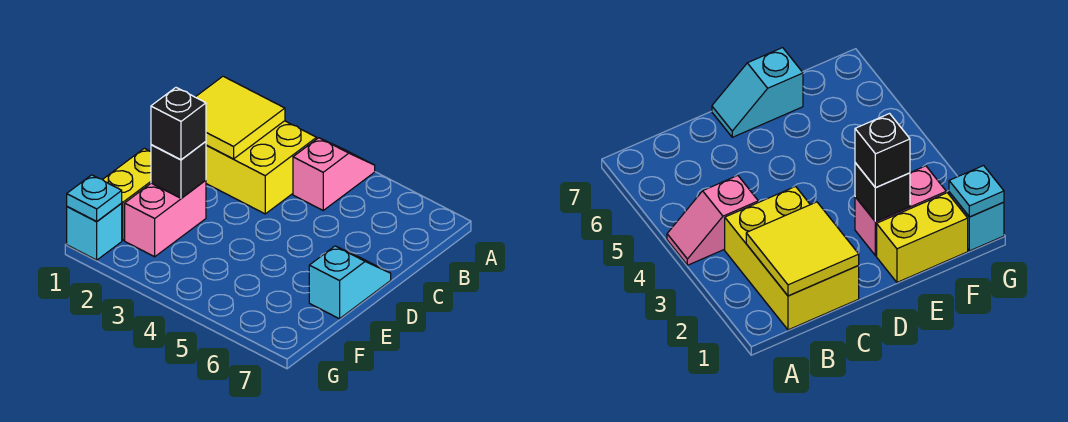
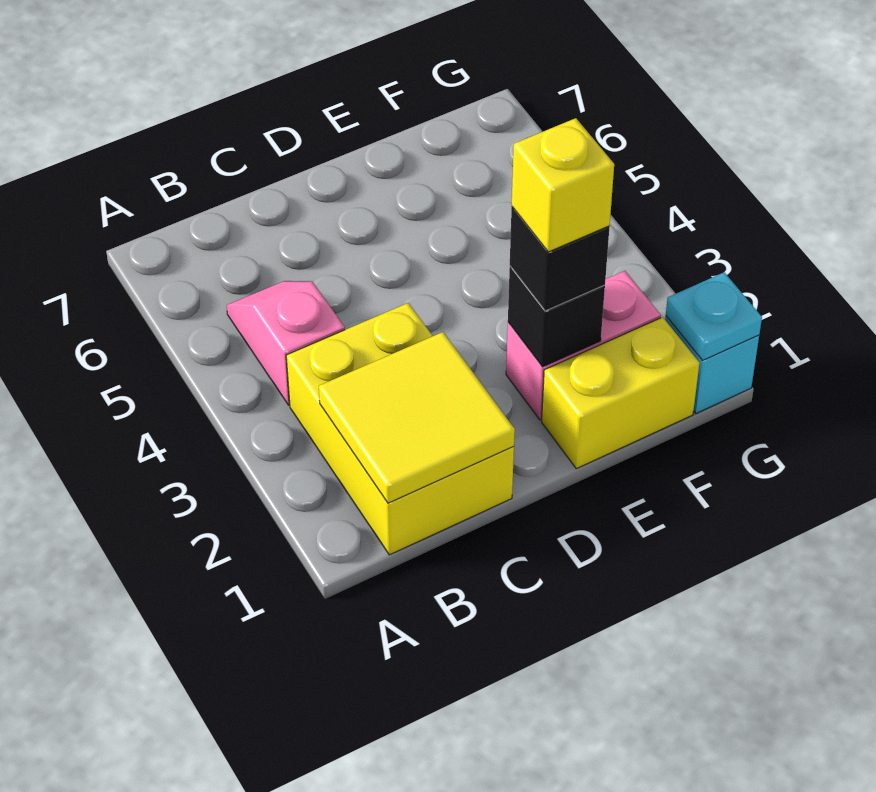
pink 1x2 slope [293,138,375,210] -> pink 1x2 slope turned to [227,281,345,405]
cyan 1x2 slope [309,246,391,319] -> none
none -> yellow 1x1 brick [512,118,614,252]

